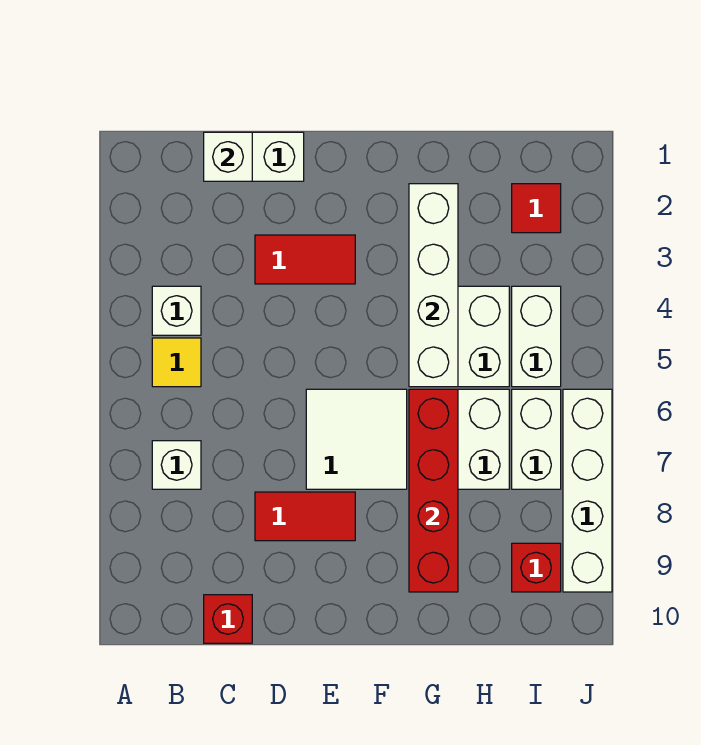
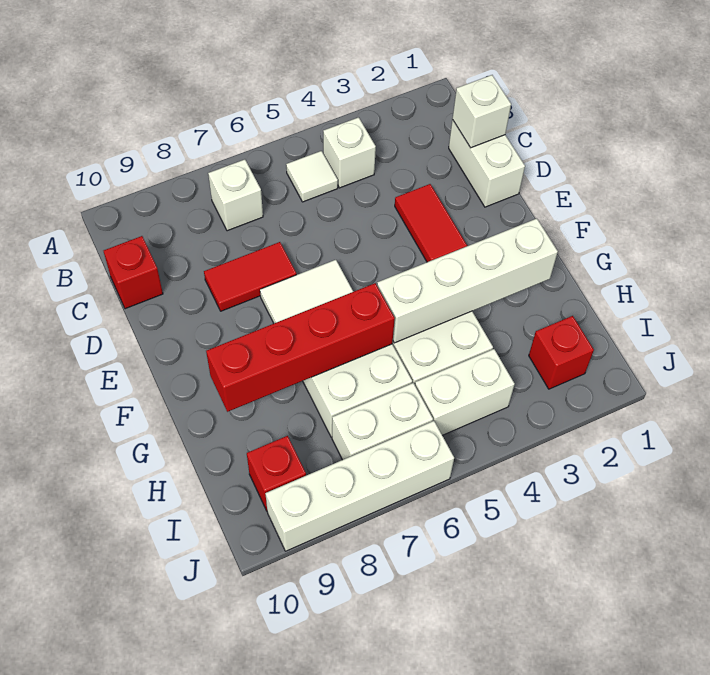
yellow 1x1 tile [152,338,201,387] -> white 1x1 tile [286,151,338,202]
red 1x2 tile [255,492,355,541] -> red 1x2 tile turned to [204,242,297,311]
red 1x1 tile [512,184,561,233] -> red 1x1 brick [529,316,594,389]

